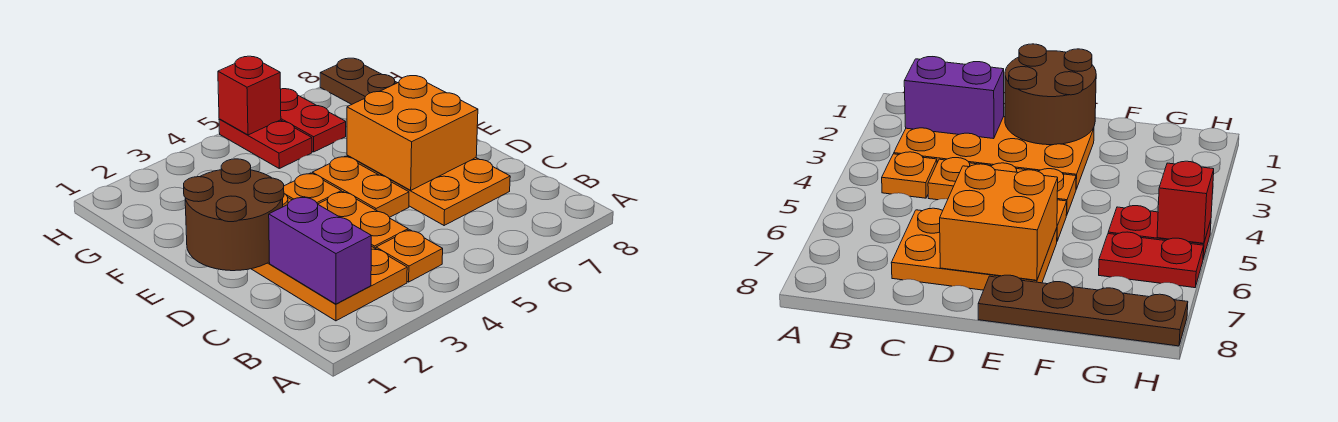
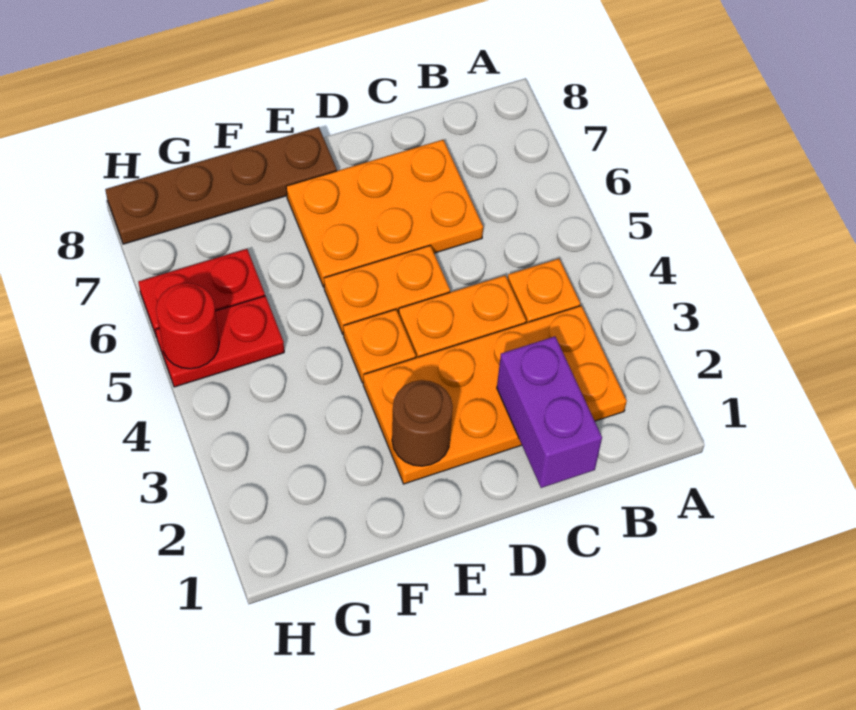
purple 1x2 brick [269,197,371,304] -> purple 1x2 brick turned to [497,336,602,488]
brown 2x2 round brick [184,159,284,271] -> brown 1x1 round brick [392,380,453,466]
orange 2x2 brick [347,76,478,190] -> none
red 1x1 brick [218,56,281,135] -> red 1x1 round brick [156,283,219,369]

